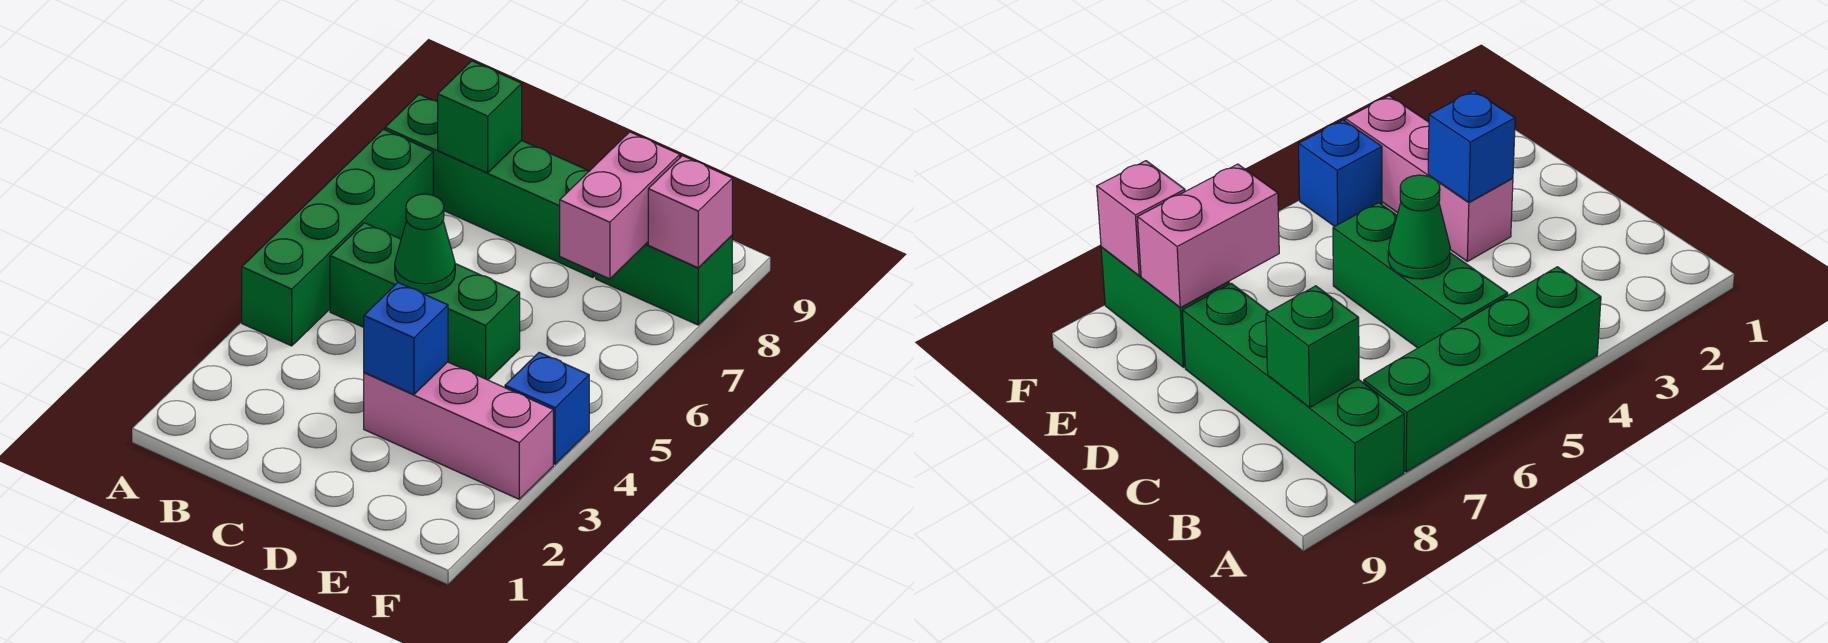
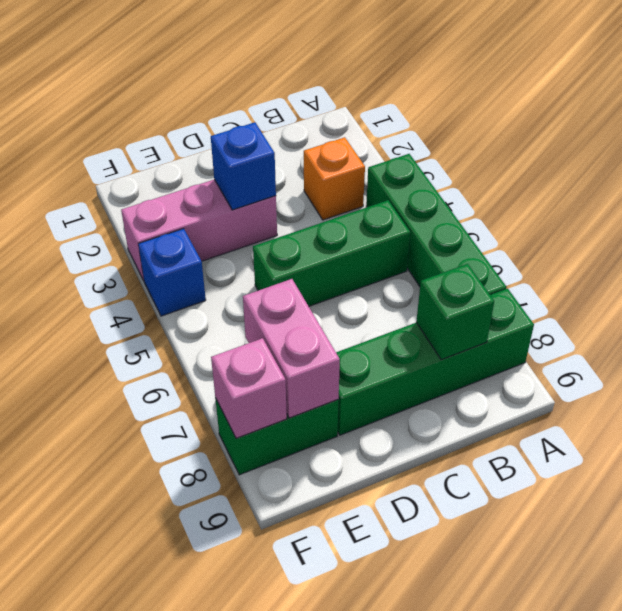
none -> orange 1x1 brick [304,137,365,220]
green 1x1 cone [395,194,455,294] -> none

